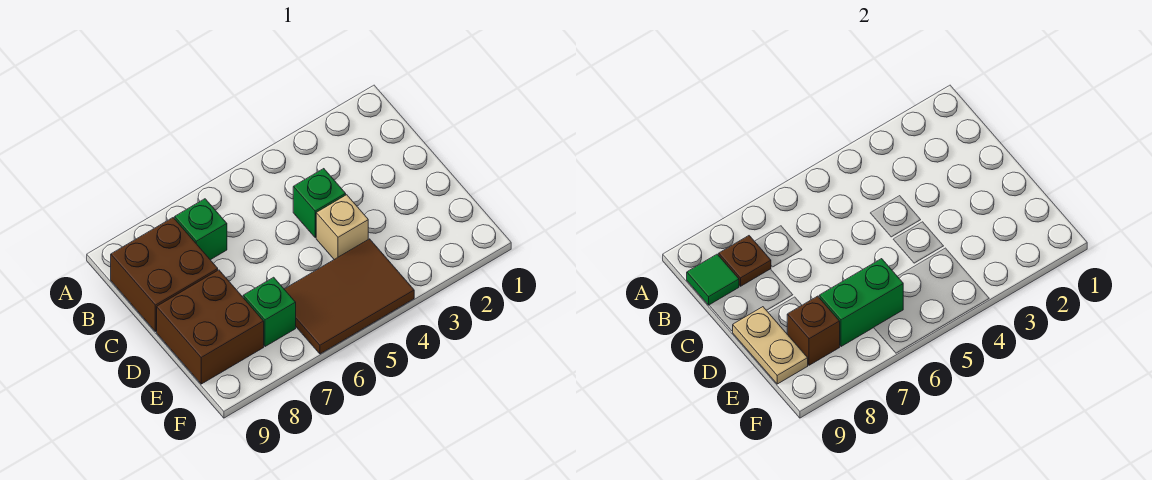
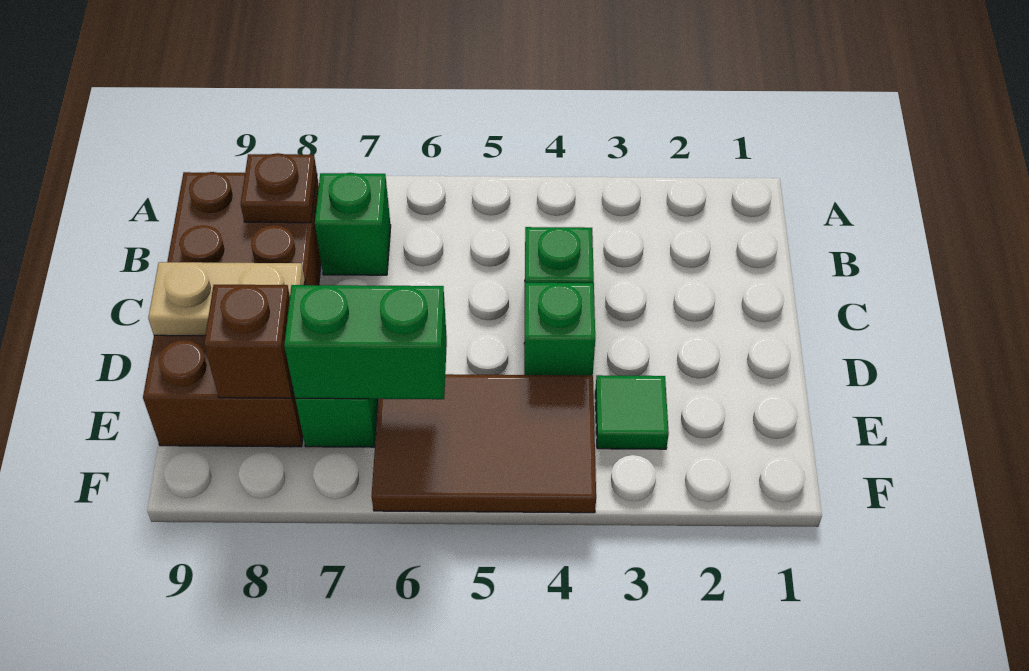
green 1x1 tile [687,254,739,305] -> green 1x1 tile moved to [595,375,669,449]
tan 1x1 brick [316,195,368,259] -> green 1x1 brick [524,283,595,375]
tan 1x2 plate [732,307,808,384] -> tan 1x2 plate turned to [148,262,305,336]

